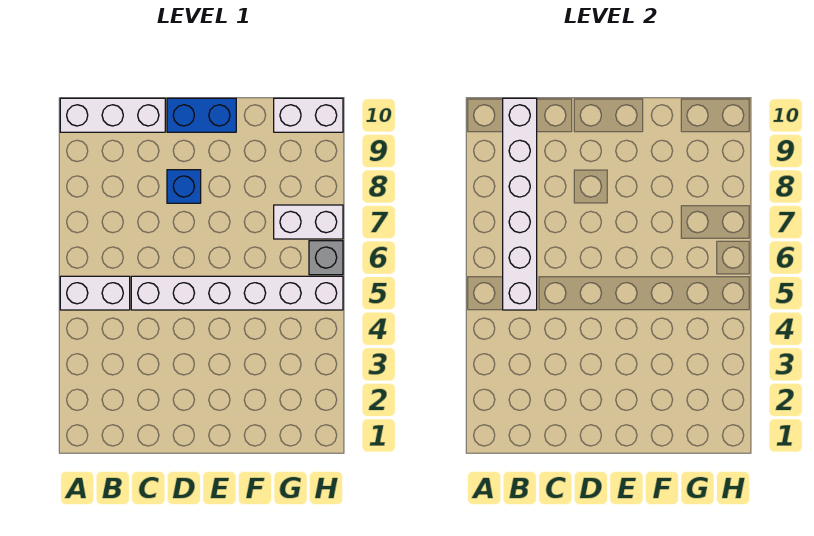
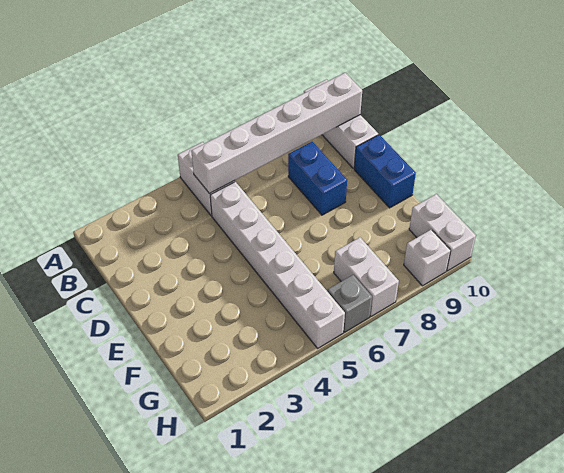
blue 1x1 brick [167,170,201,203] -> blue 1x2 brick [288,142,347,215]
none -> white 1x1 brick [404,230,451,286]

